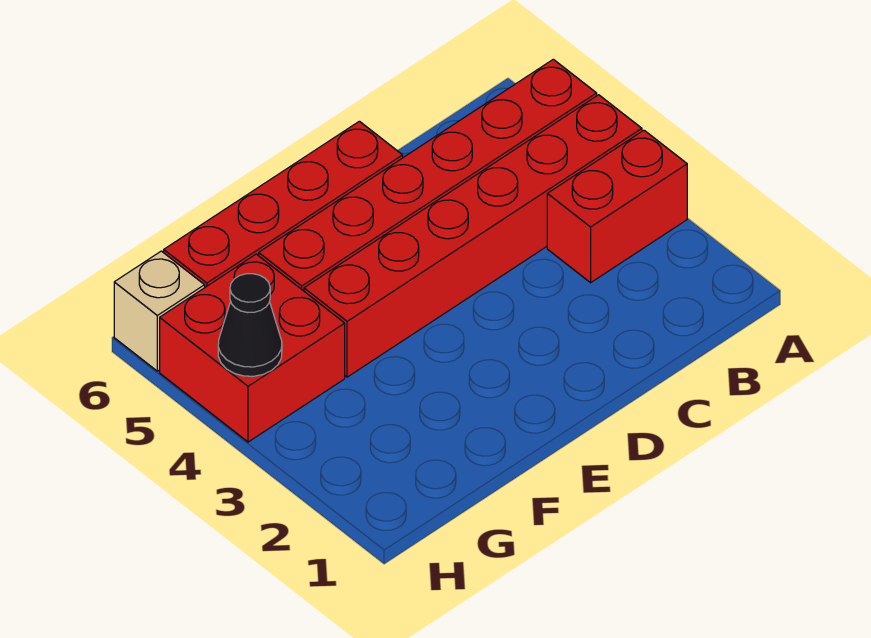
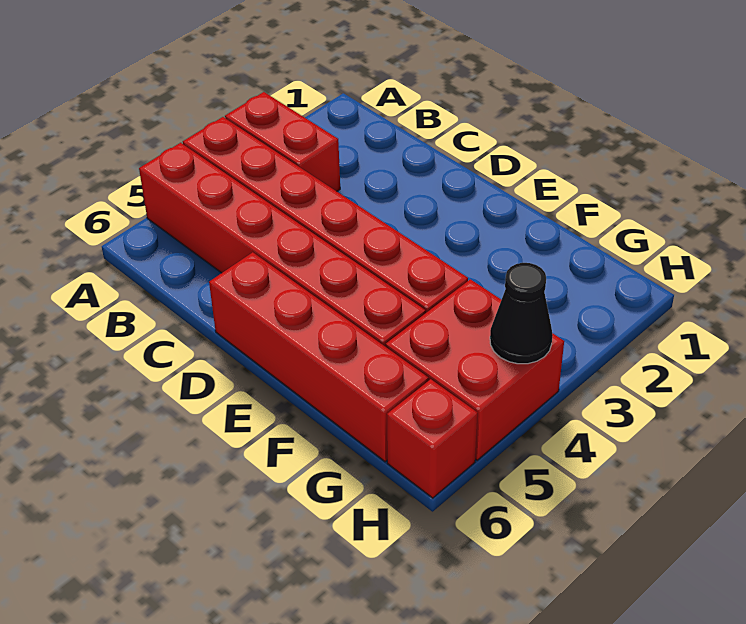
tan 1x1 brick [114,251,205,371] -> red 1x1 brick [387,379,478,498]

